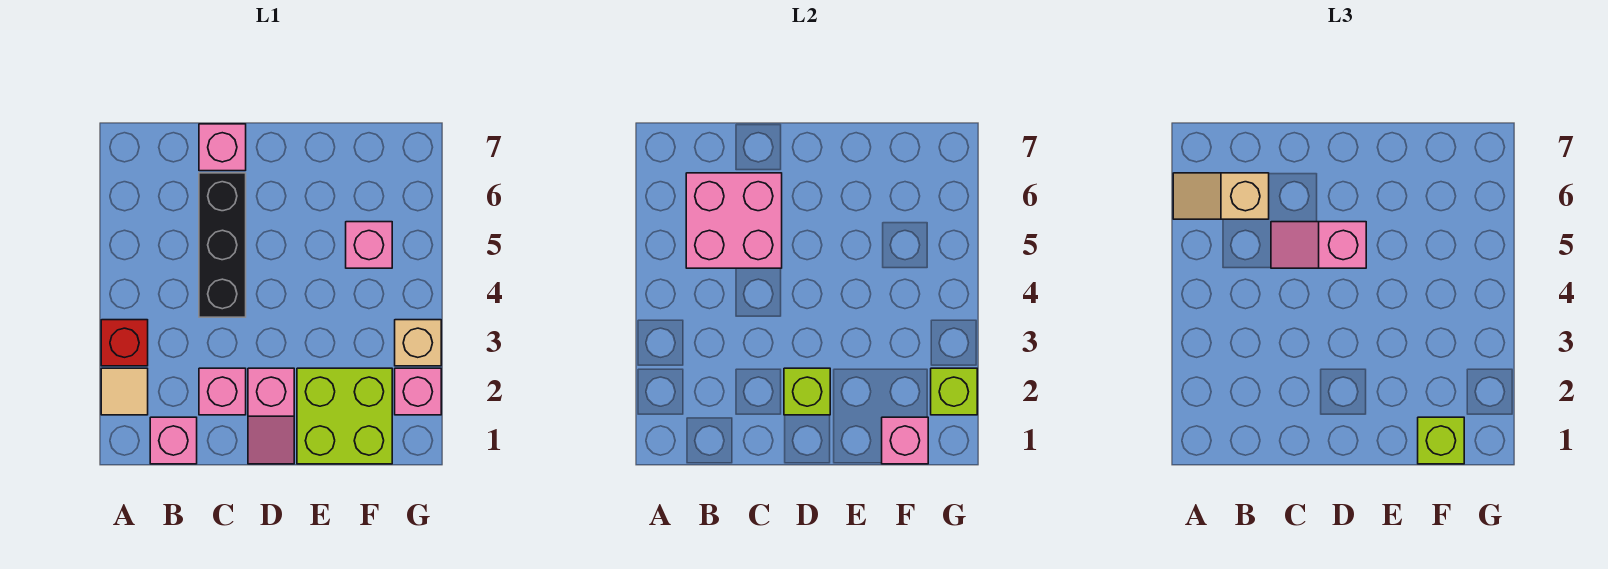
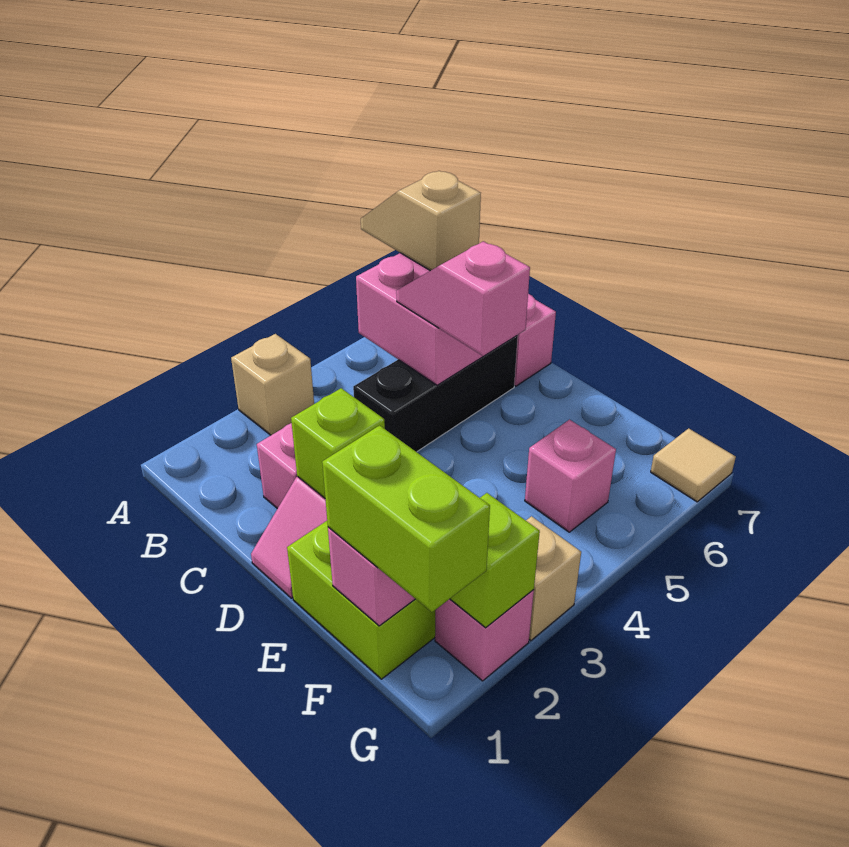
tan 1x1 tile [101,368,148,415] -> tan 1x1 tile moved to [651,428,736,502]
red 1x1 brick [101,320,148,366] -> tan 1x1 brick [231,334,314,435]
pink 1x1 brick [150,417,197,464] -> none
lime 1x1 brick [1418,417,1464,464] -> lime 1x2 brick [322,426,490,612]

